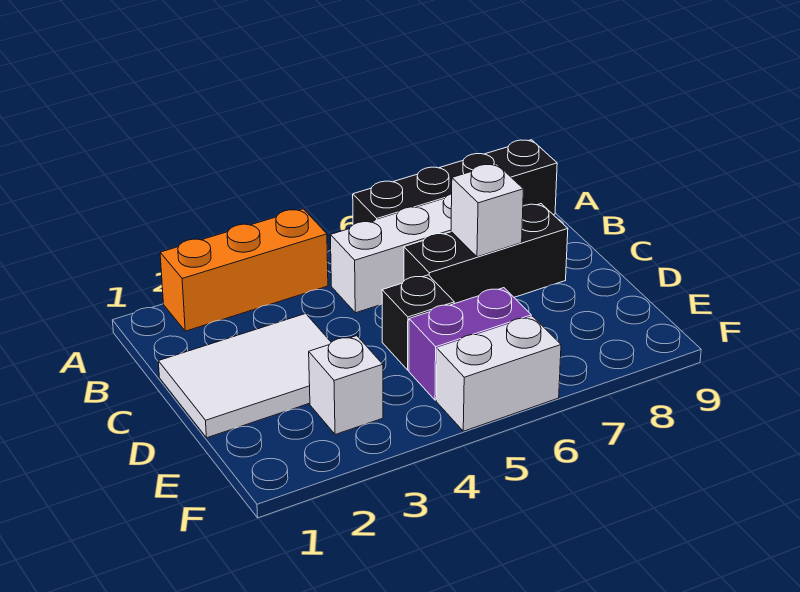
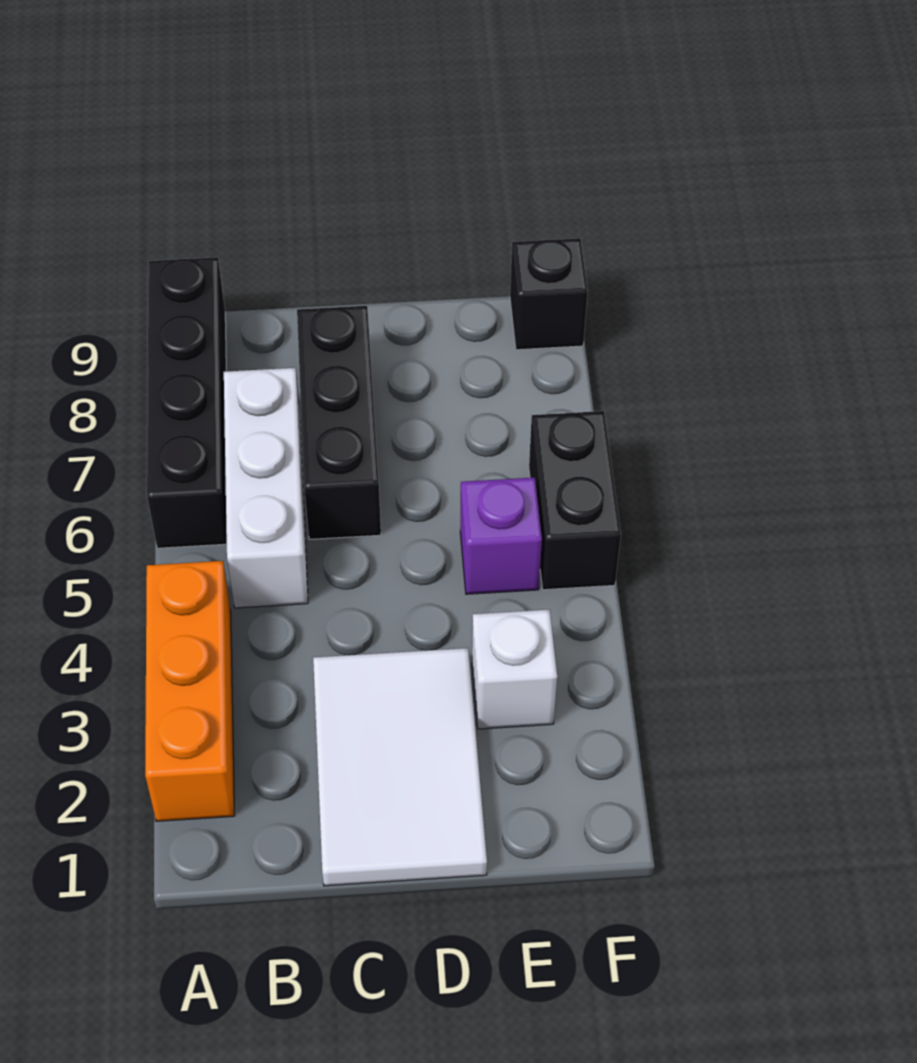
white 1x1 brick [451,164,523,257] -> none
black 1x1 brick [382,275,454,370] -> black 1x1 brick moved to [510,238,588,350]
purple 1x2 brick [409,288,531,400] -> purple 1x1 brick [460,478,542,594]
white 1x2 brick [436,316,561,431] -> black 1x2 brick [529,411,621,590]

